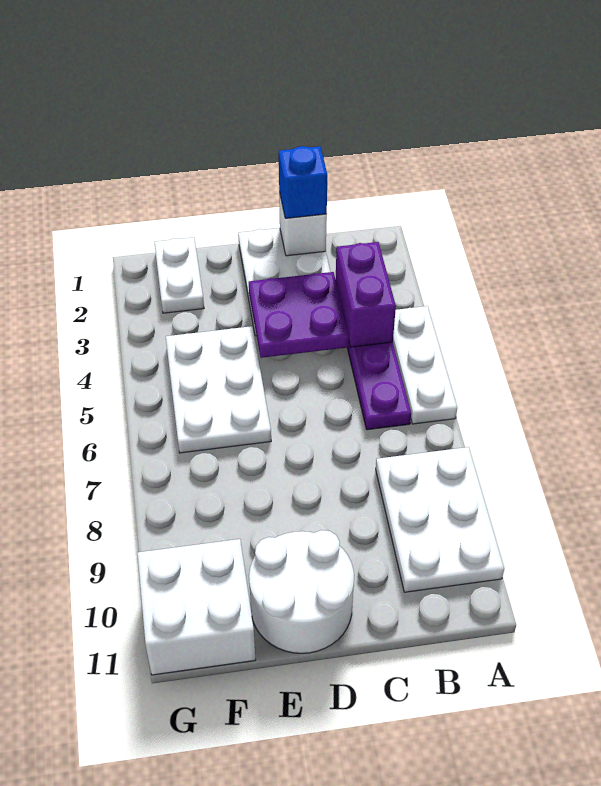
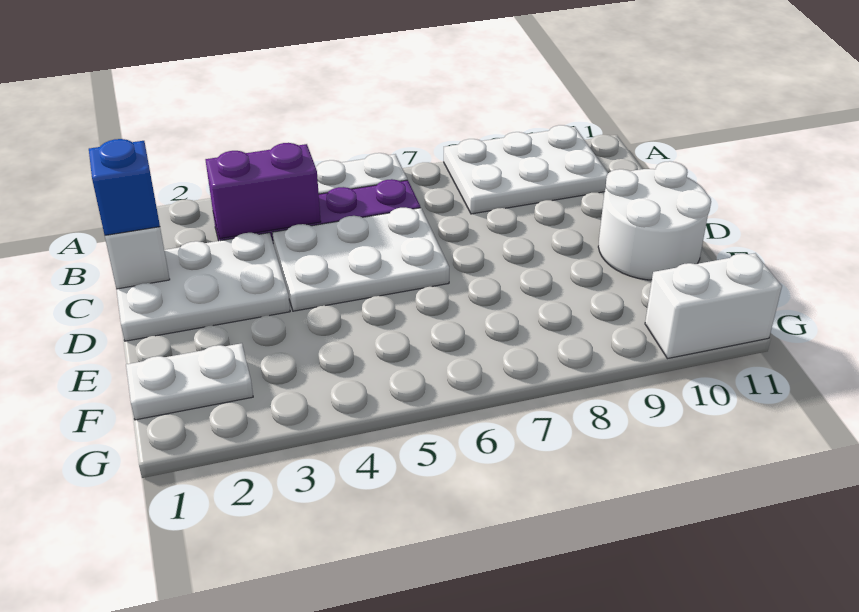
purple 2x2 plate [249,272,349,358] -> none
white 2x3 plate [166,326,271,453] -> white 2x3 plate moved to [272,208,449,311]
white 2x2 brick [137,539,256,675] -> white 1x2 brick [645,253,782,359]

